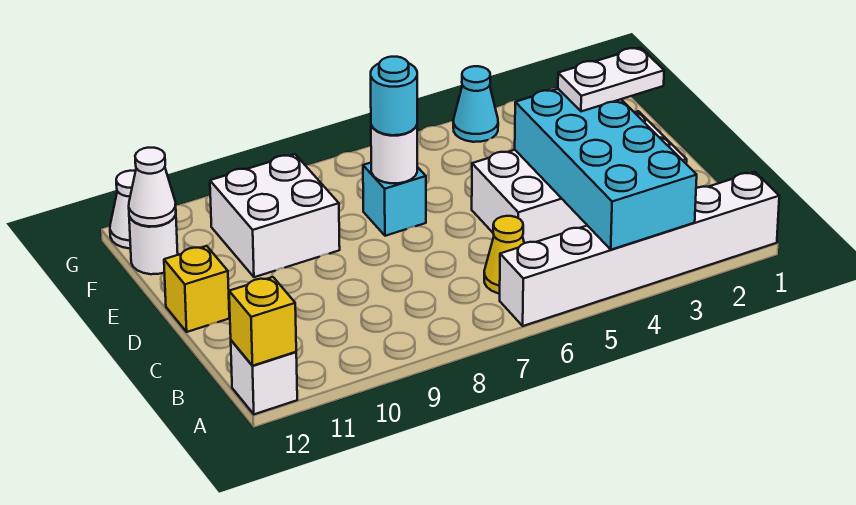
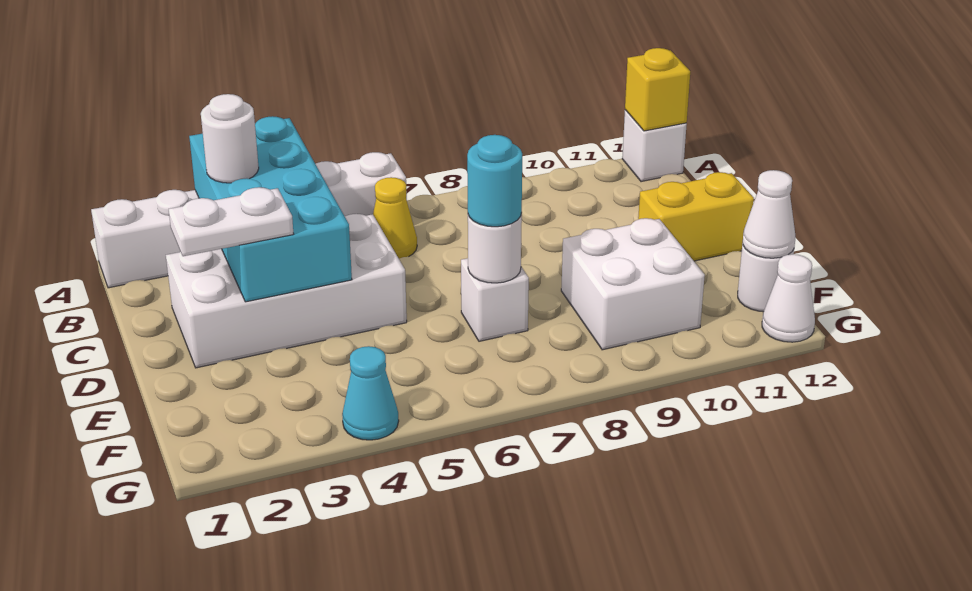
none -> white 1x1 round brick [201,94,259,183]
yellow 1x1 brick [164,246,229,332] -> yellow 1x2 brick [638,172,754,261]
cyan 1x1 brick [363,163,426,236] -> white 1x1 brick [461,258,529,341]

